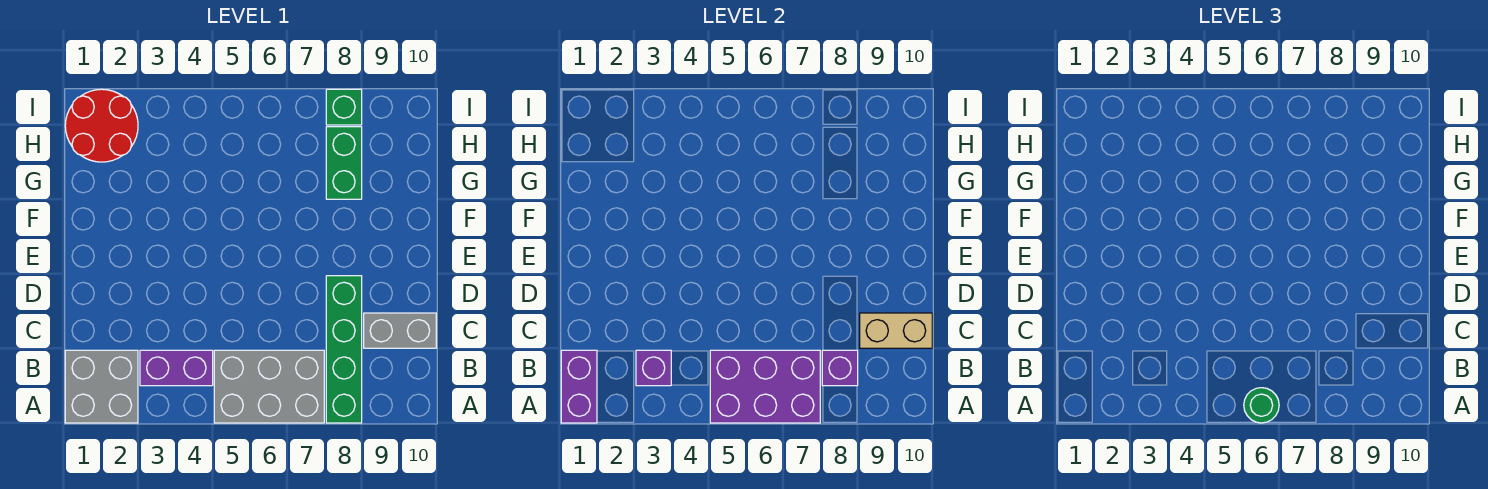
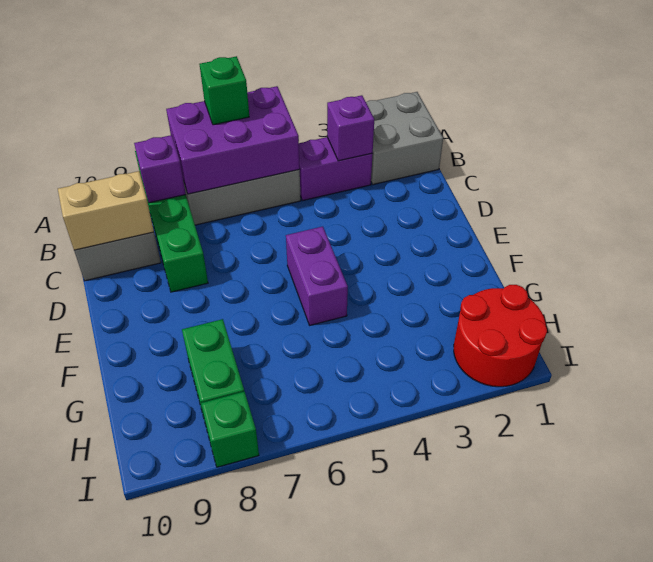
purple 1x2 brick [561,350,597,423] -> purple 1x2 brick moved to [286,227,348,325]
green 1x1 round brick [1244,388,1279,423] -> green 1x1 brick [200,56,249,125]

